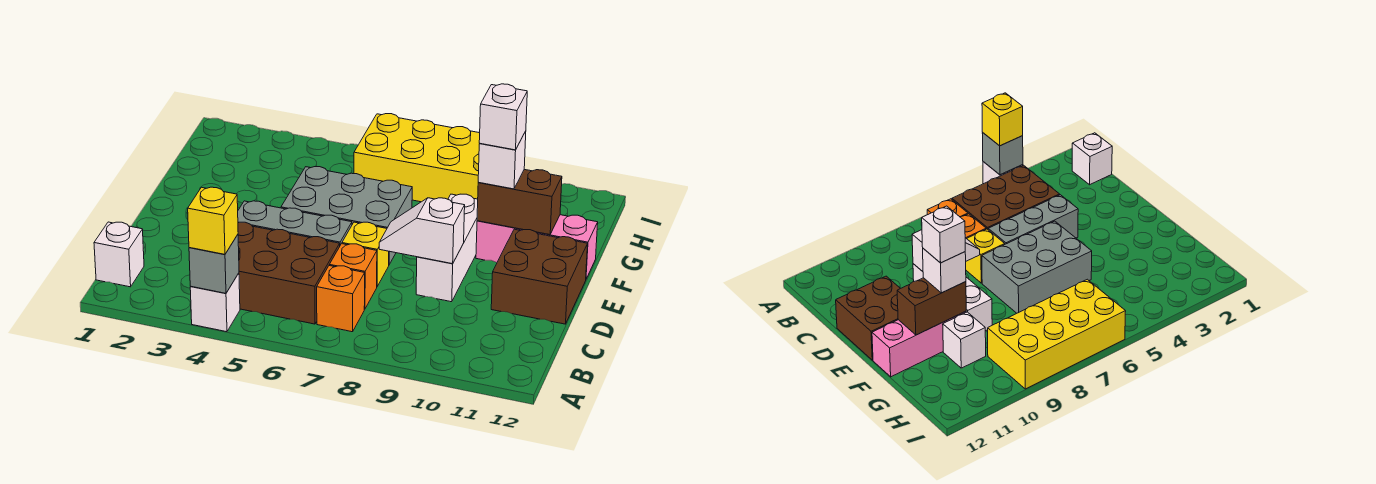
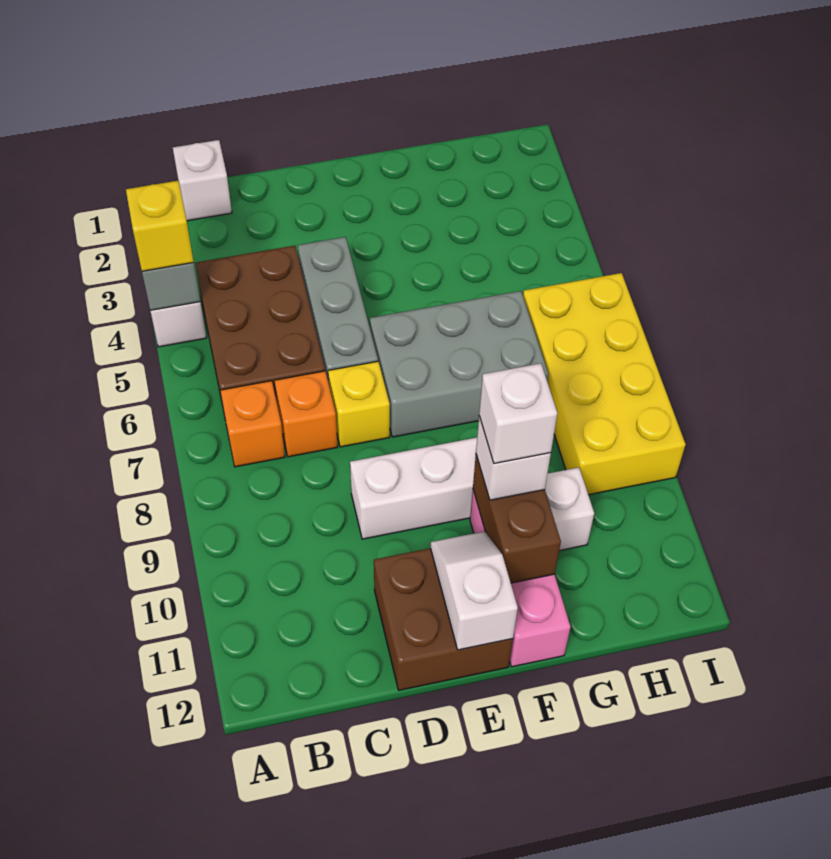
white 1x2 slope [379,198,465,264] -> white 1x2 slope moved to [431,531,518,650]
grey 2x3 brick [281,167,412,265] -> grey 2x3 brick turned to [370,291,549,437]

